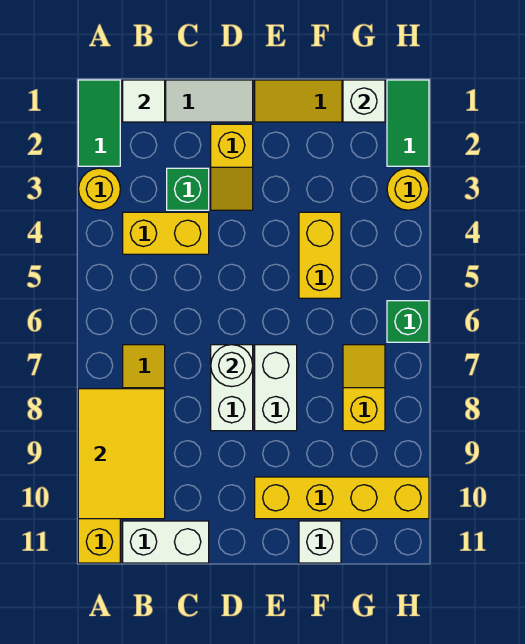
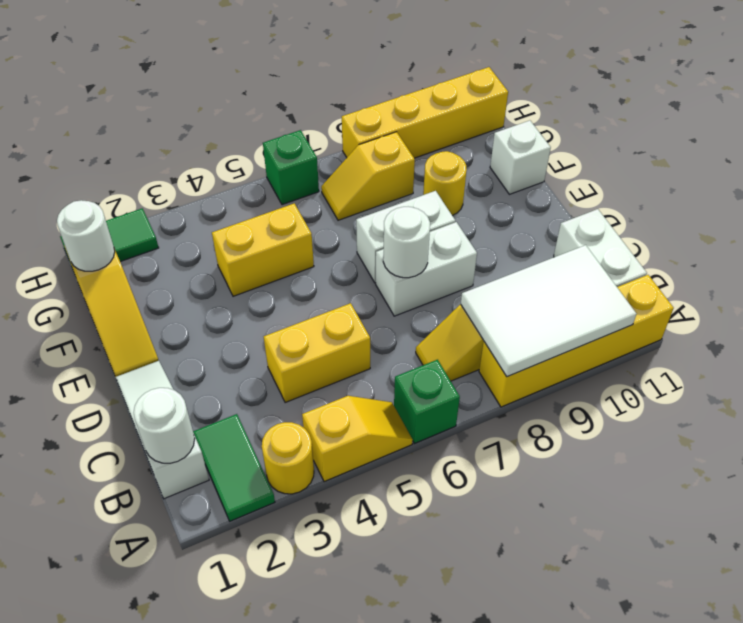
green 1x2 tile [78,80,120,166] -> green 1x2 tile turned to [193,414,275,521]
yellow 2x3 tile [78,389,165,519] -> white 2x3 tile [461,245,637,377]
white 1x1 tile [123,80,165,122] -> white 1x1 round brick [134,388,195,463]
yellow 1x2 brick [123,212,209,254] -> yellow 1x2 brick turned to [264,303,370,403]
green 1x1 brick [167,168,209,210] -> green 1x1 brick moved to [394,360,460,444]
yellow 1x2 slope [211,124,253,210] -> yellow 1x2 slope moved to [302,396,413,482]
yellow 1x4 brick [255,477,429,519] -> yellow 1x4 brick turned to [342,67,508,158]
white 1x1 brick [343,80,385,122] -> white 1x1 round brick [57,200,115,271]
yellow 1x1 round brick [387,168,429,210] -> yellow 1x1 round brick moved to [423,151,467,216]

